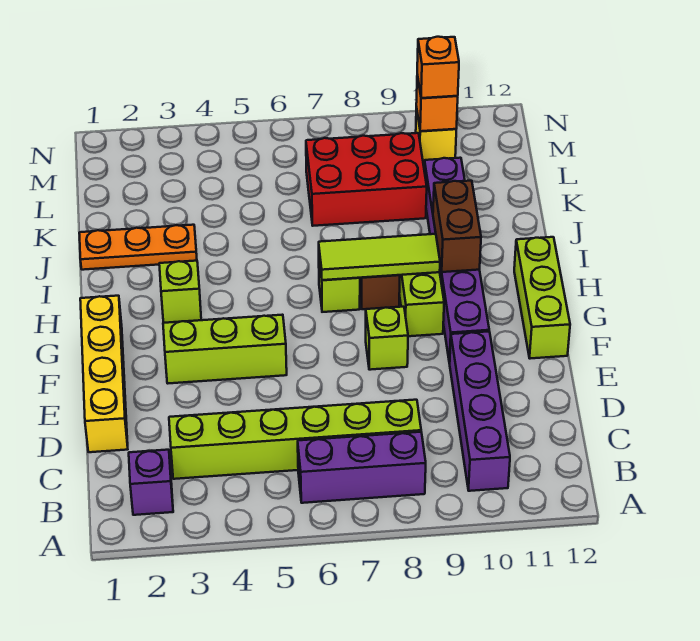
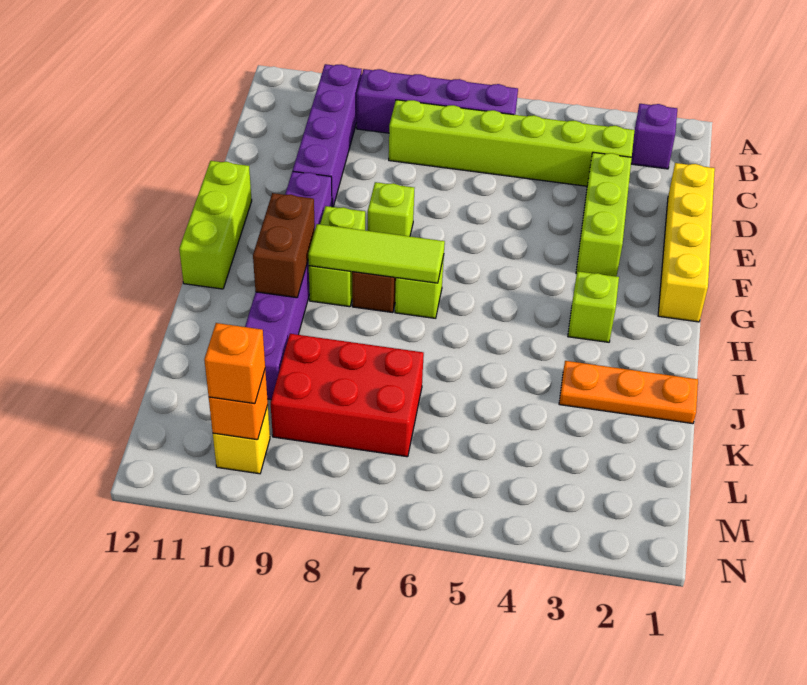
purple 1x3 brick [298,432,426,503] -> purple 1x4 brick [357,69,518,133]
lime 1x3 brick [163,315,287,383] -> lime 1x3 brick turned to [576,152,632,276]

